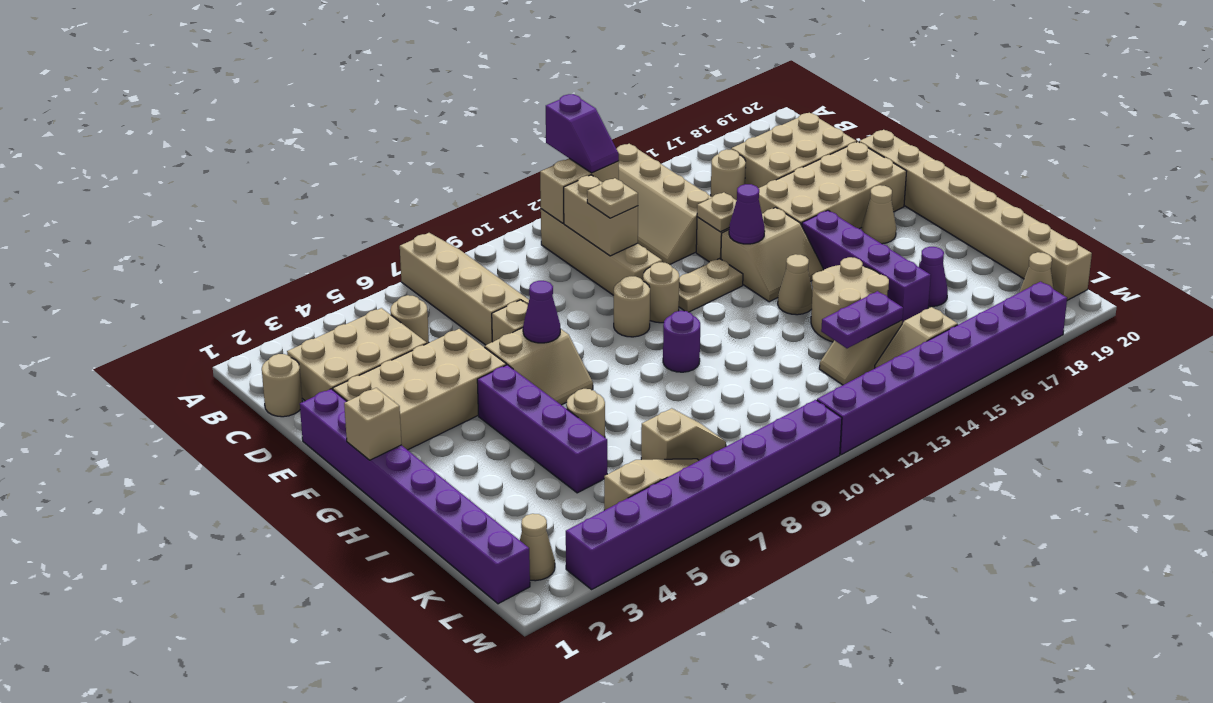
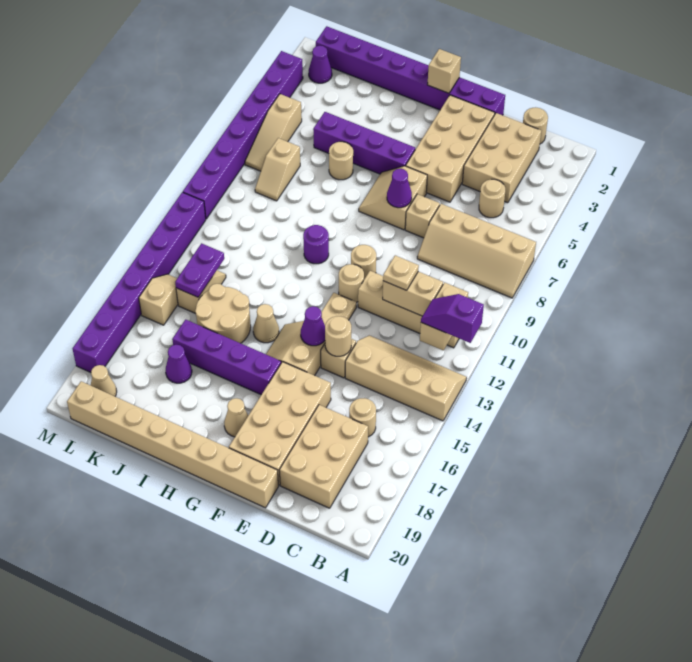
tan 1x1 plate [697,192,737,232] -> tan 1x1 round brick [325,316,351,356]
tan 1x1 cone [520,514,555,581] -> purple 1x1 cone [309,46,332,83]

